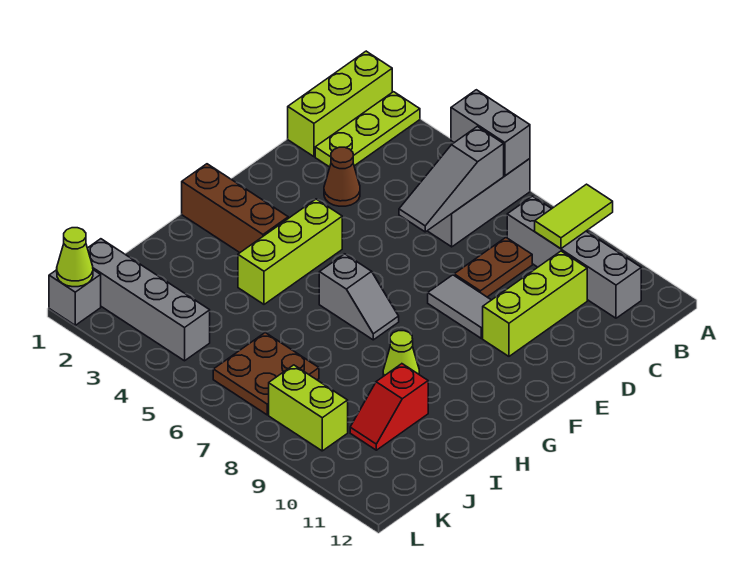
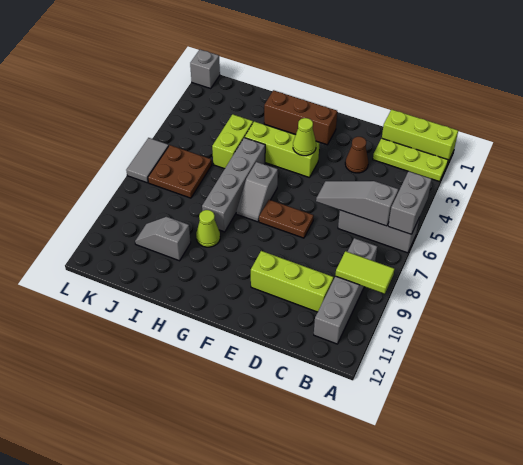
brown 1x2 plate [454,238,532,297] -> brown 1x2 plate moved to [259,200,314,238]
grey 1x2 tile [428,275,491,338] -> grey 1x2 tile moved to [126,138,169,183]
brown 1x3 brick [182,164,288,253] -> brown 1x3 brick turned to [264,90,337,145]
red 1x2 slope [350,364,428,450] -> grey 1x2 slope [135,217,191,261]
grey 1x4 brick [88,239,210,361] -> grey 1x4 brick moved to [202,138,265,232]
lime 1x2 brick [269,365,348,451] -> lime 1x2 brick moved to [212,114,253,169]
lime 1x1 cone [57,228,93,287] -> lime 1x1 cone moved to [293,118,316,156]

